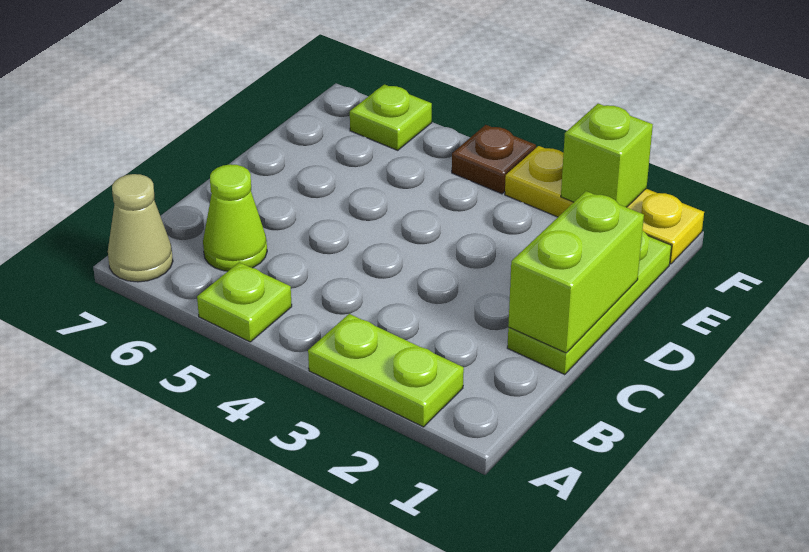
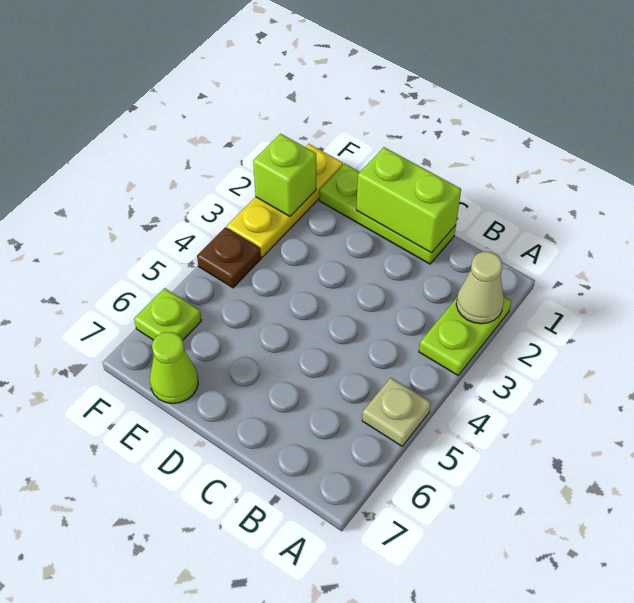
lime 1x1 plate [197,262,292,342] -> tan 1x1 plate [362,378,431,446]
tan 1x1 cone [108,174,173,282] -> tan 1x1 cone moved to [456,252,504,324]
lime 1x1 cone [203,164,267,271] -> lime 1x1 cone moved to [150,332,198,404]

